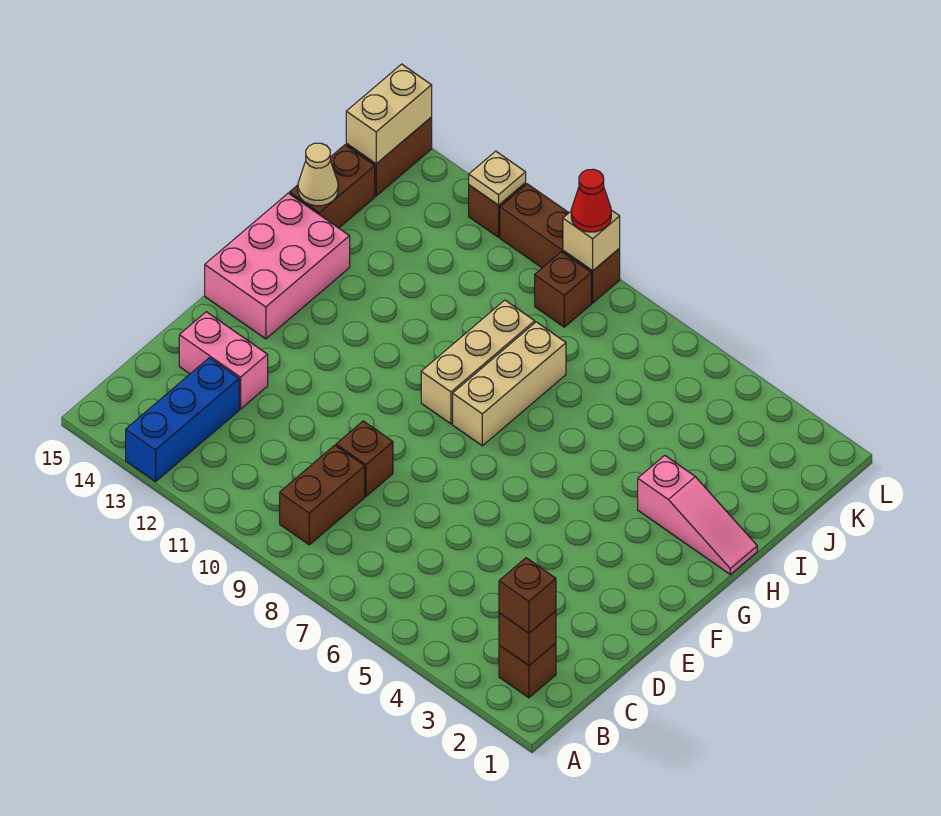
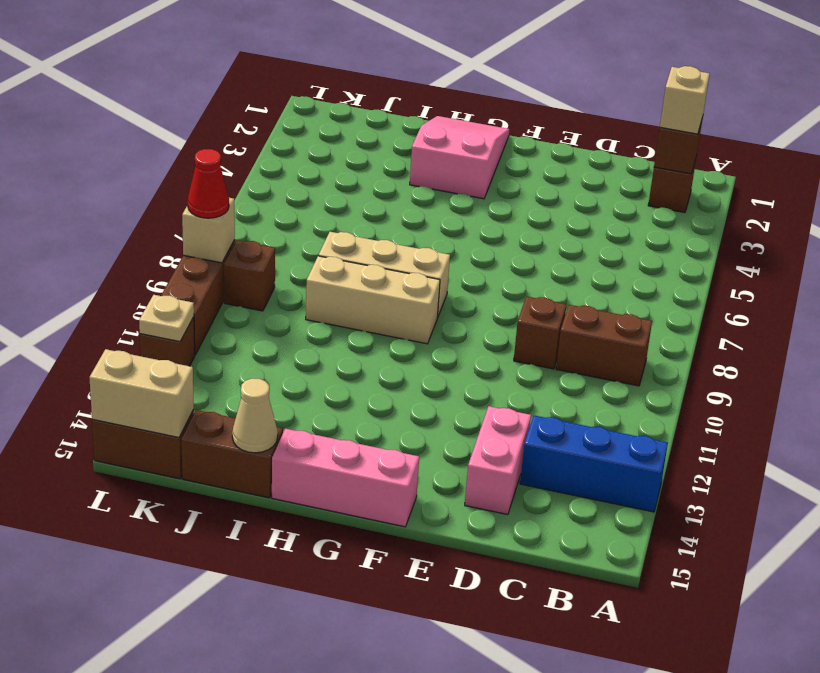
brown 1x1 brick [499,558,556,633] -> tan 1x1 brick [660,66,710,134]
pink 2x3 brick [205,193,350,339] -> pink 1x3 brick [272,429,419,527]
pink 1x3 slope [638,455,757,574] -> pink 2x3 slope [410,116,509,199]

